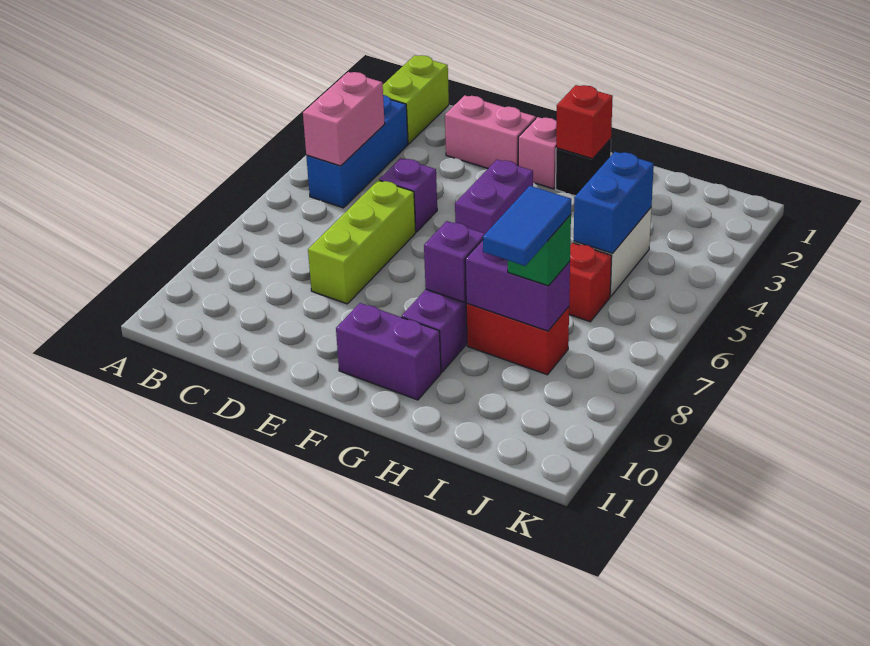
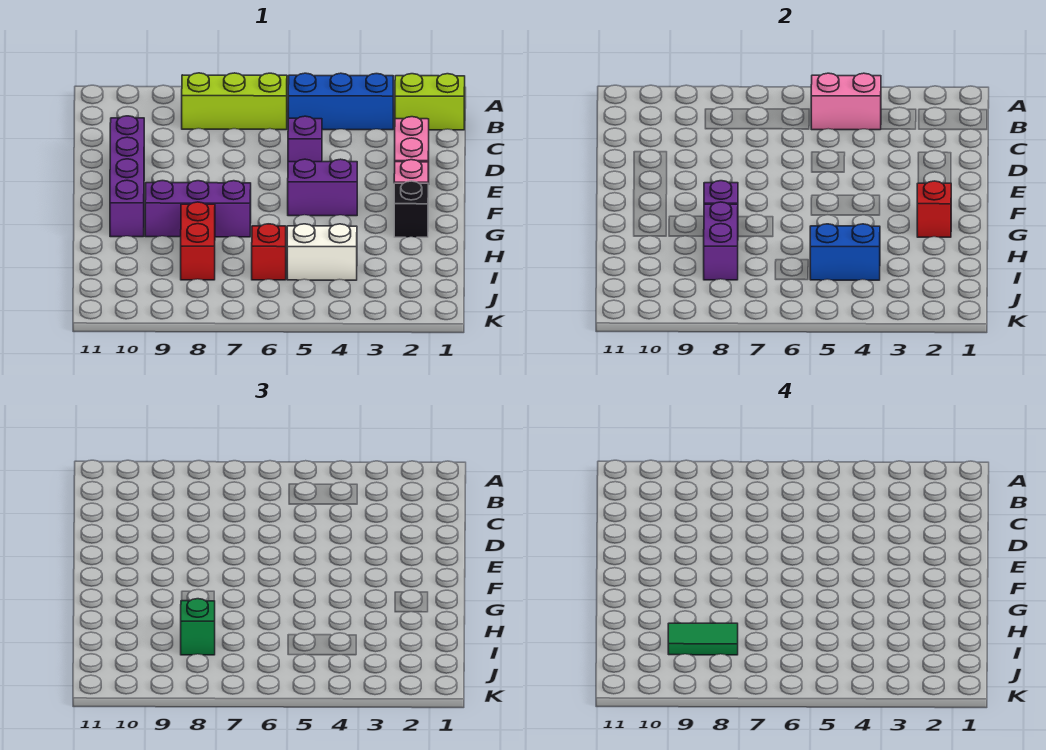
lime 1x3 brick [308,180,416,304] -> lime 1x3 brick moved to [182,73,287,130]
purple 1x2 brick [336,303,441,400] -> purple 1x4 brick [110,116,144,237]
blue 1x2 tile [483,186,571,266] -> green 1x2 tile [668,623,738,655]

